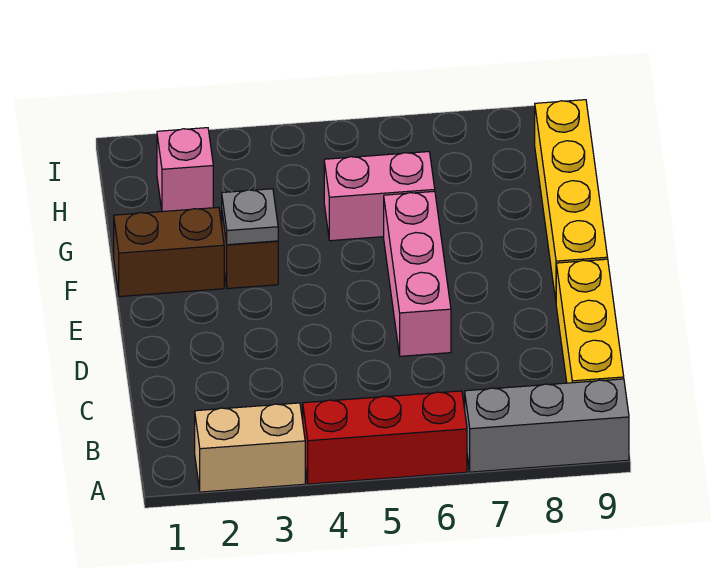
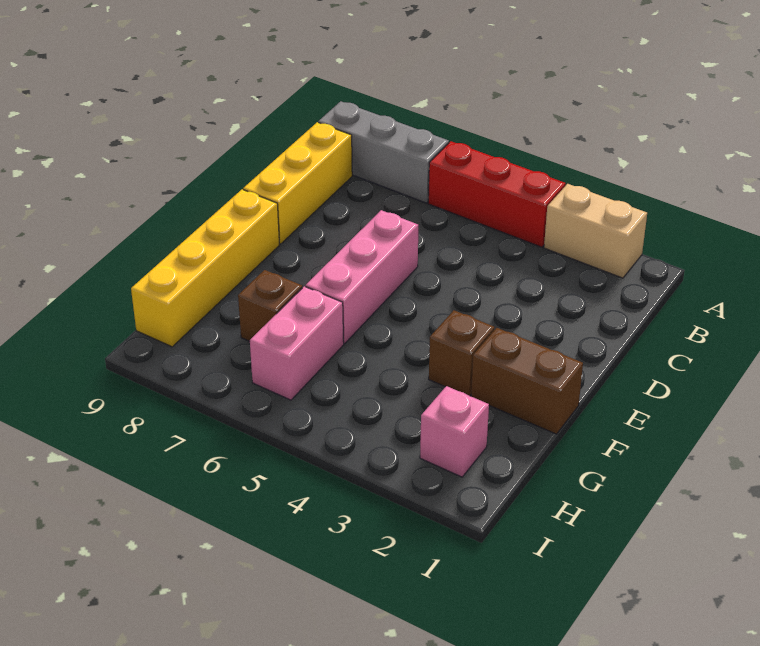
grey 1x1 plate [222,189,278,245] -> none
pink 1x2 brick [324,152,435,241] -> pink 1x2 brick turned to [250,286,344,400]
none -> brown 1x1 brick [238,270,302,341]

